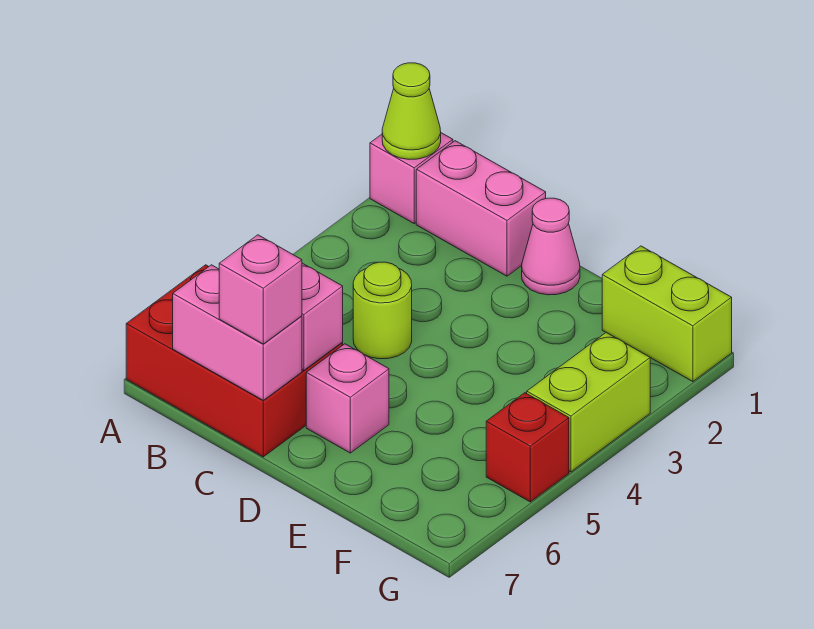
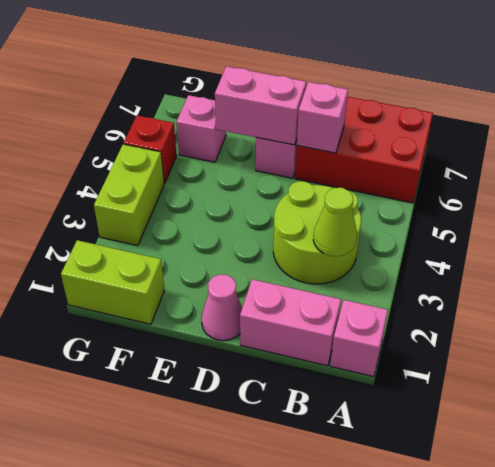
lime 1x1 cone [382,63,441,159] -> lime 1x1 cone moved to [313,188,357,256]
pink 1x2 brick [173,265,302,400] -> pink 1x2 brick moved to [215,66,306,145]
lime 1x1 round brick [353,262,412,359] -> lime 2x2 round brick [273,181,361,284]
pink 1x1 brick [219,235,302,344] -> pink 1x1 brick moved to [176,95,226,162]

